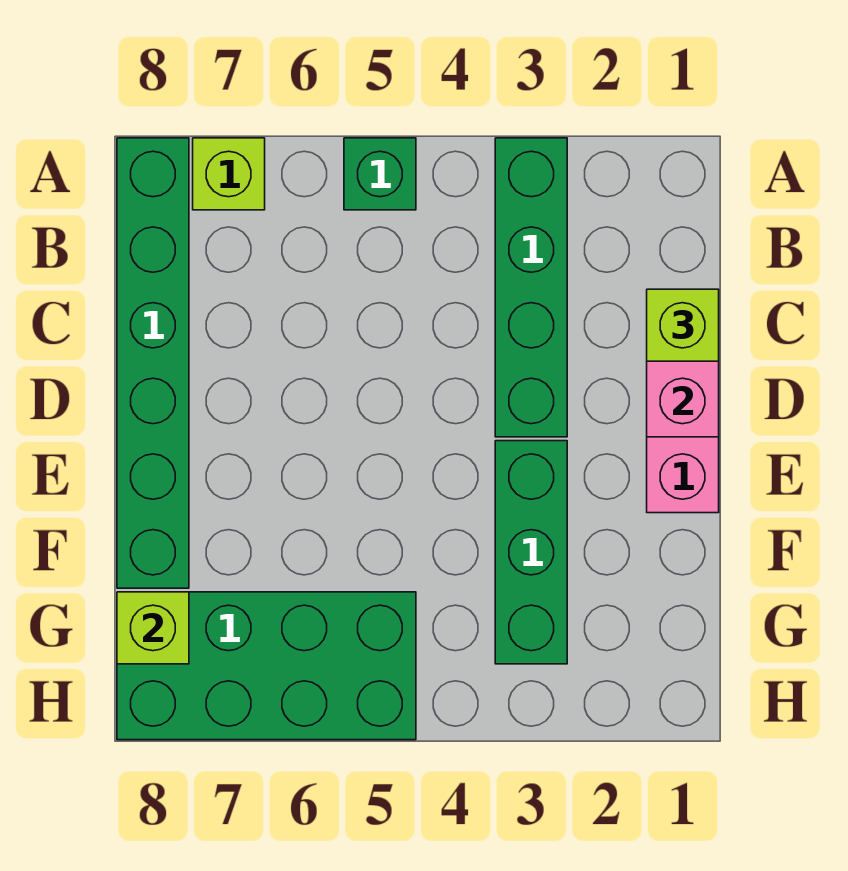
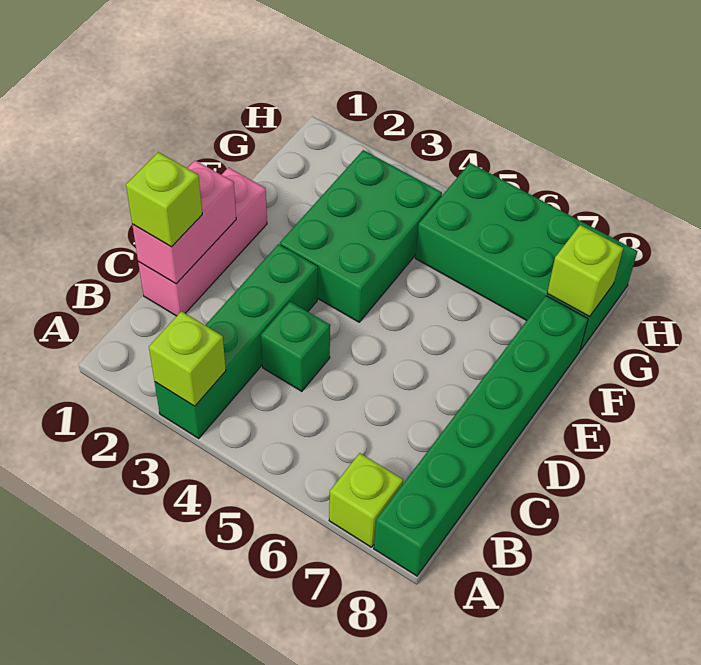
none -> lime 1x1 brick [149,311,226,406]
green 1x1 brick [344,138,416,210] -> green 1x1 brick moved to [261,302,330,391]
green 1x3 brick [495,441,567,664] -> green 2x3 brick [280,150,442,322]

